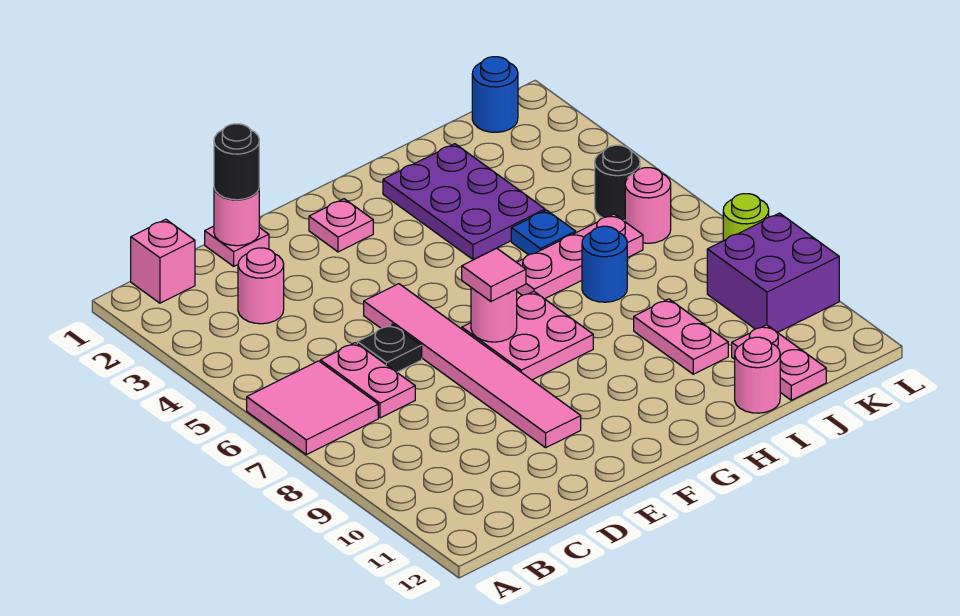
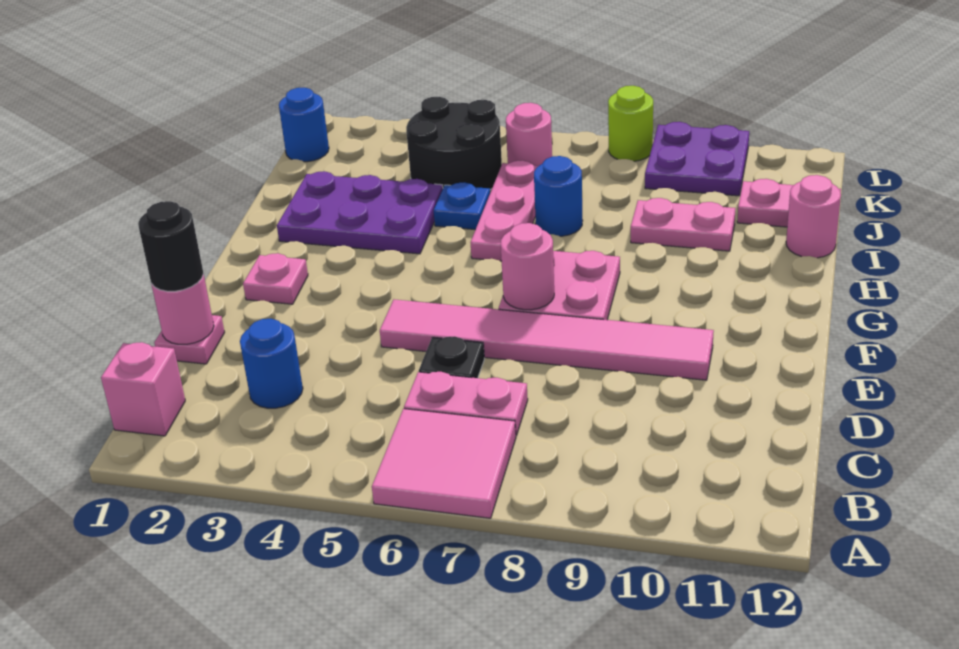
pink 1x1 round brick [238,248,284,324] -> blue 1x1 round brick [240,319,303,408]
pink 1x1 tile [462,248,526,301] -> none
black 1x1 round brick [595,145,640,221] -> black 2x2 round brick [406,97,502,190]
purple 2x2 brick [707,213,839,333] -> purple 2x2 plate [645,122,749,196]

